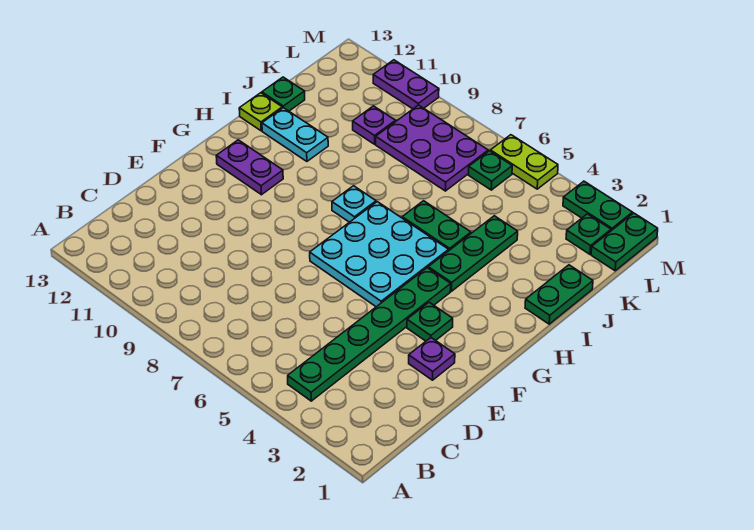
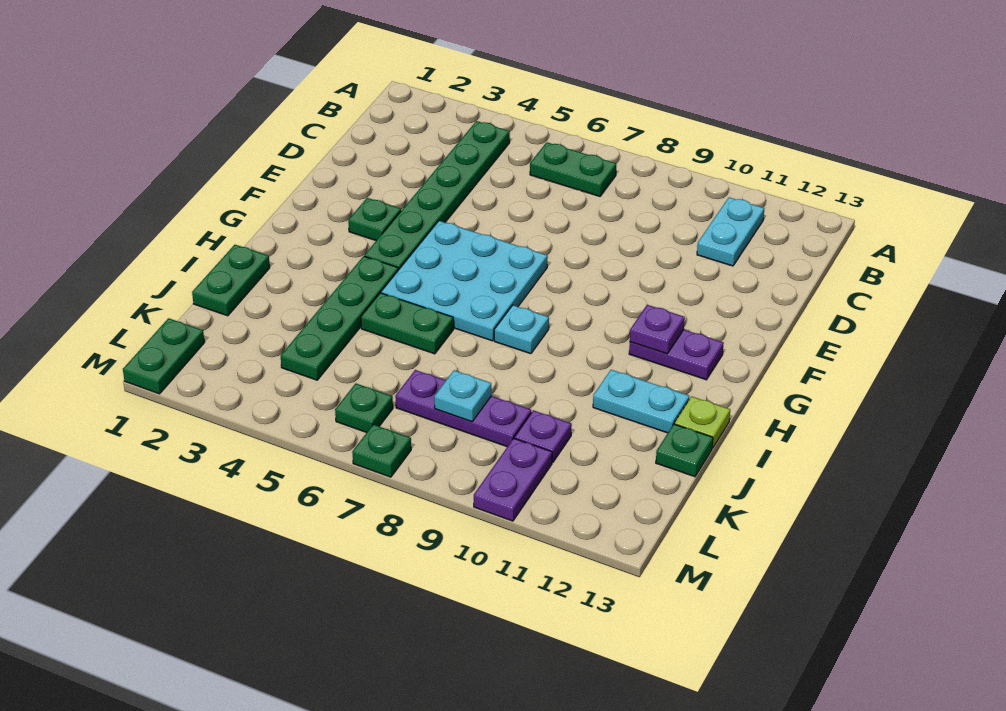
none -> cyan 1x2 plate [697,197,764,266]
purple 1x1 plate [409,338,455,380] -> purple 1x1 plate moved to [630,305,685,354]
green 1x3 plate [428,216,518,291] -> green 1x4 plate [281,256,398,380]
purple 2x3 plate [376,105,488,191] -> purple 1x3 plate [395,370,531,447]
none -> cyan 1x1 plate [434,370,492,422]
green 1x1 plate [566,214,611,254] -> green 1x1 plate moved to [352,424,411,477]
green 1x2 plate [563,181,632,231] -> green 1x2 plate moved to [530,142,616,196]
lime 1x2 plate [490,135,558,189] -> none
purple 1x2 plate [373,60,439,109] -> purple 1x2 plate turned to [474,438,552,521]

